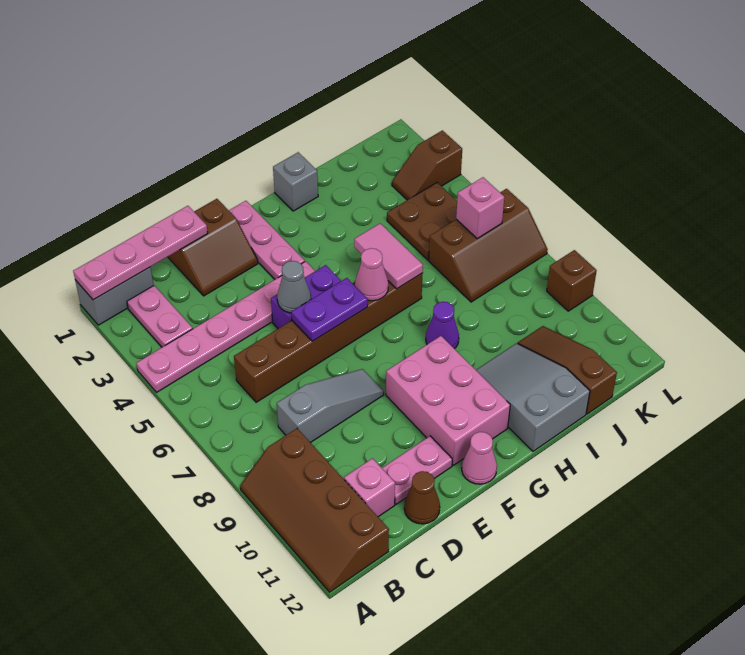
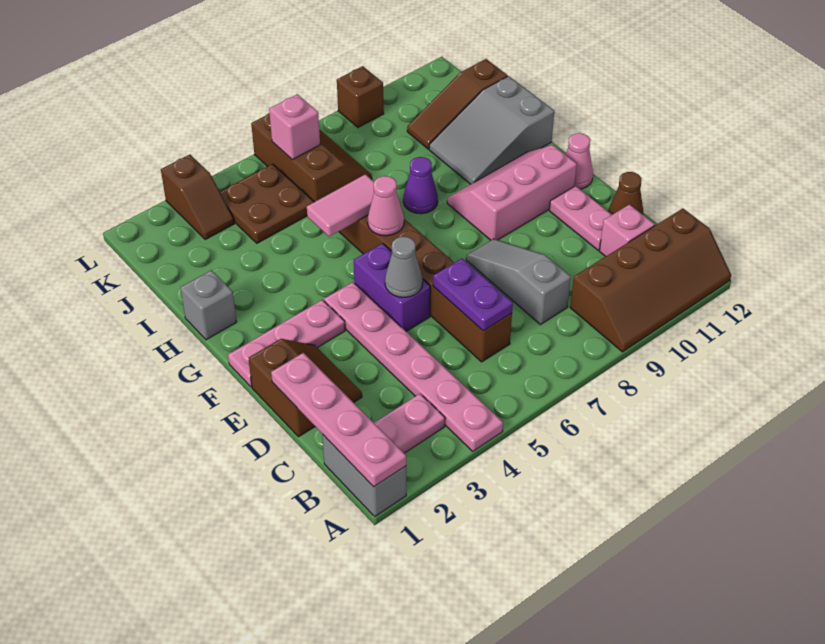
purple 1x2 plate [291,278,368,341] -> purple 1x2 plate moved to [433,259,513,331]
pink 2x3 brick [386,336,510,465] -> pink 2x3 slope [447,145,577,240]

